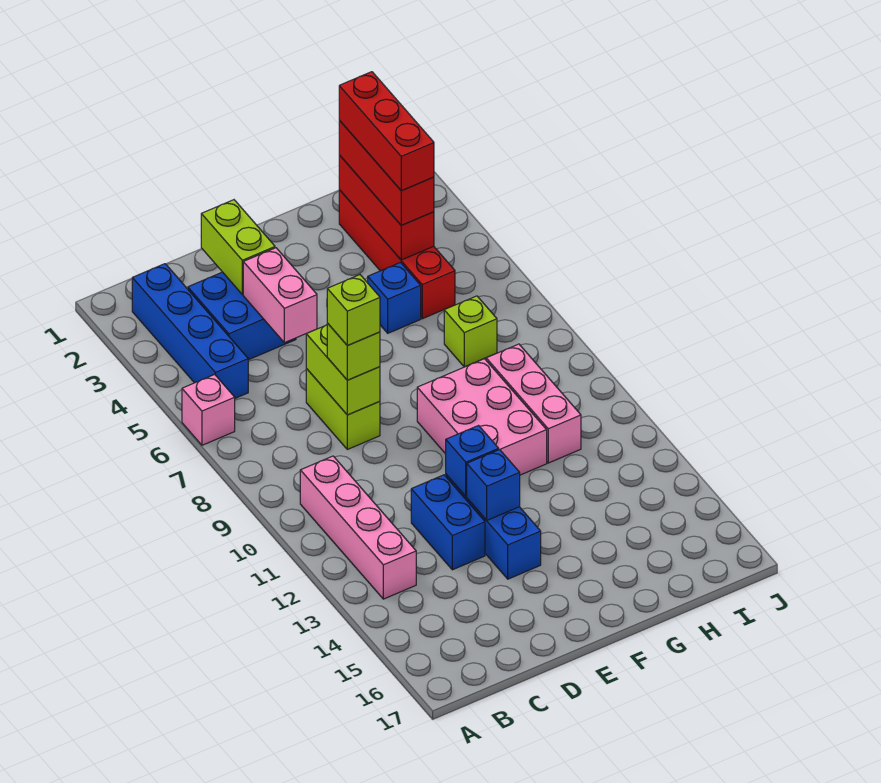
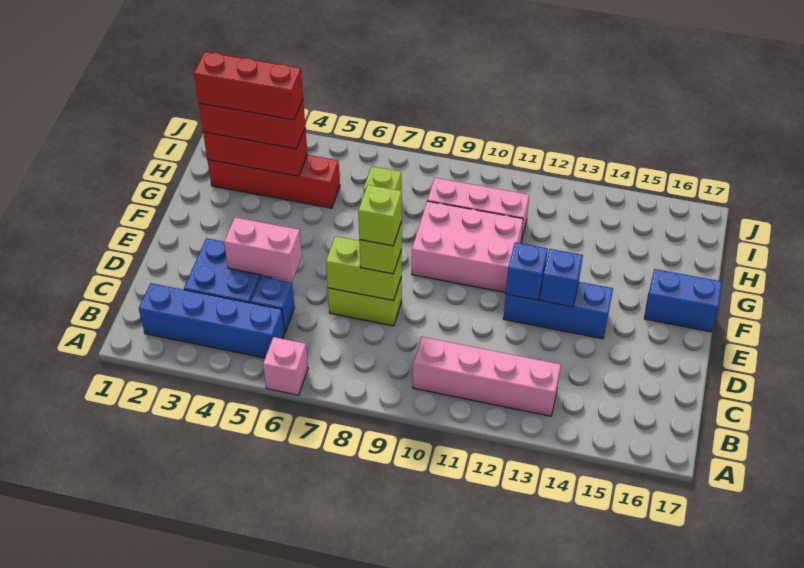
lime 1x2 brick [201,200,275,295] -> none
blue 1x2 brick [411,475,485,570] -> blue 1x2 brick moved to [644,269,722,332]
blue 1x1 brick [368,263,421,333] -> blue 1x1 brick moved to [251,276,295,332]

